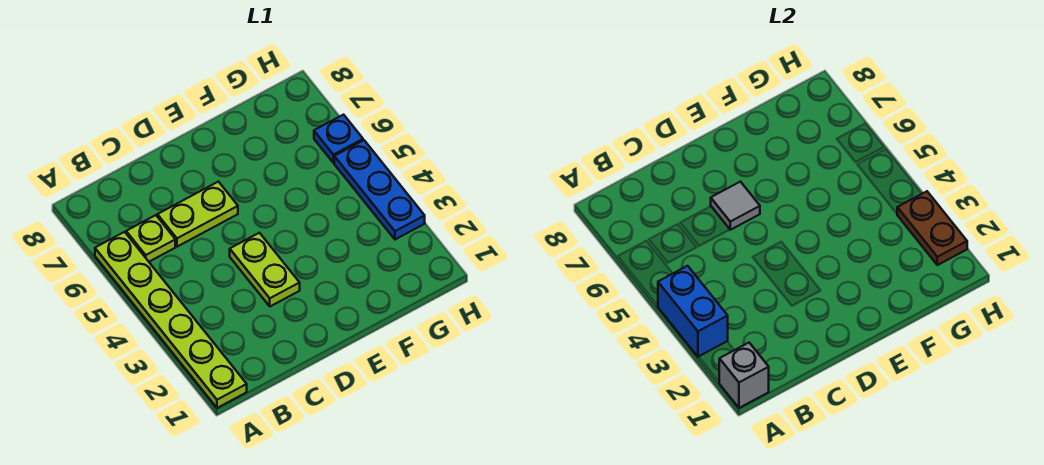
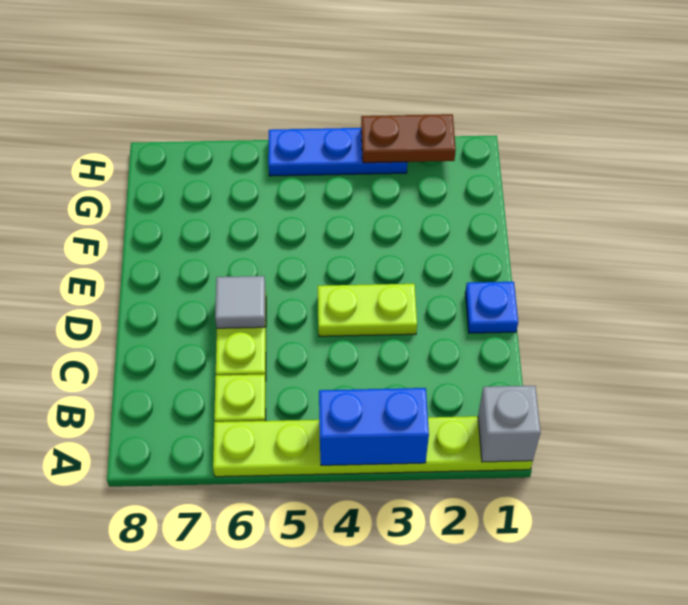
blue 1x1 plate [314,115,363,163] -> blue 1x1 plate moved to [465,282,518,333]

